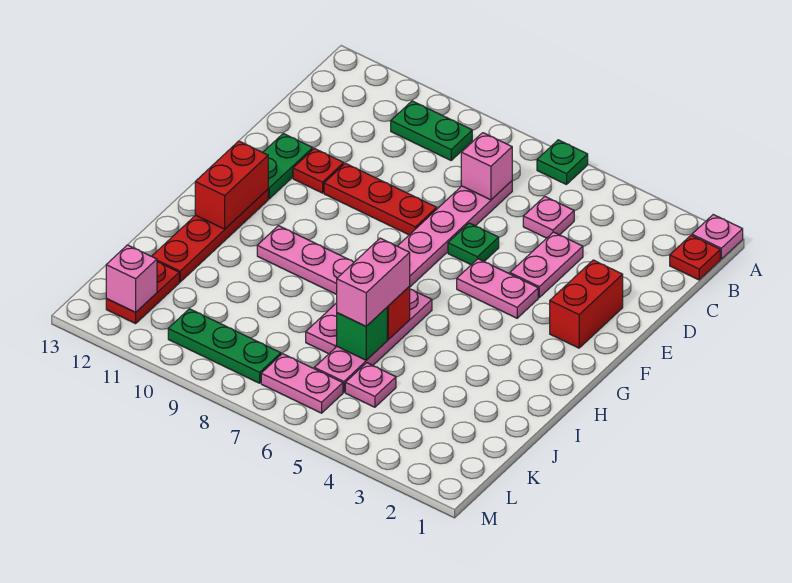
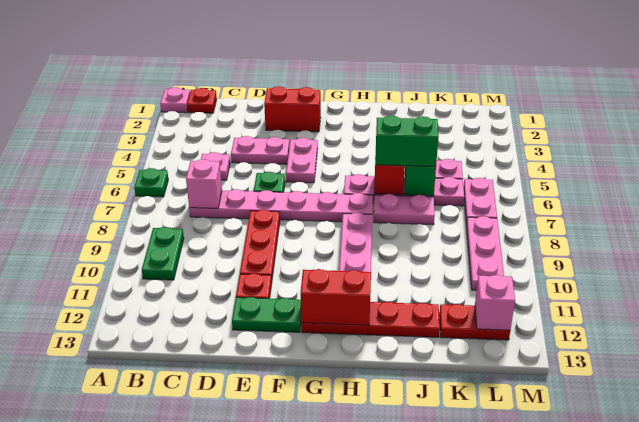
pink 1x2 brick [337,238,410,326] -> green 1x2 brick [375,116,439,167]
green 1x3 plate [168,309,281,383] -> pink 1x3 plate [466,216,504,290]

